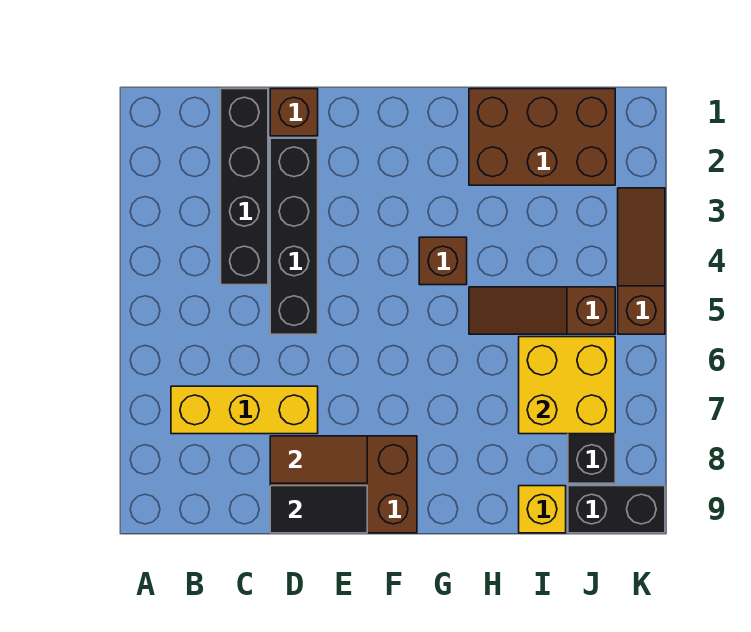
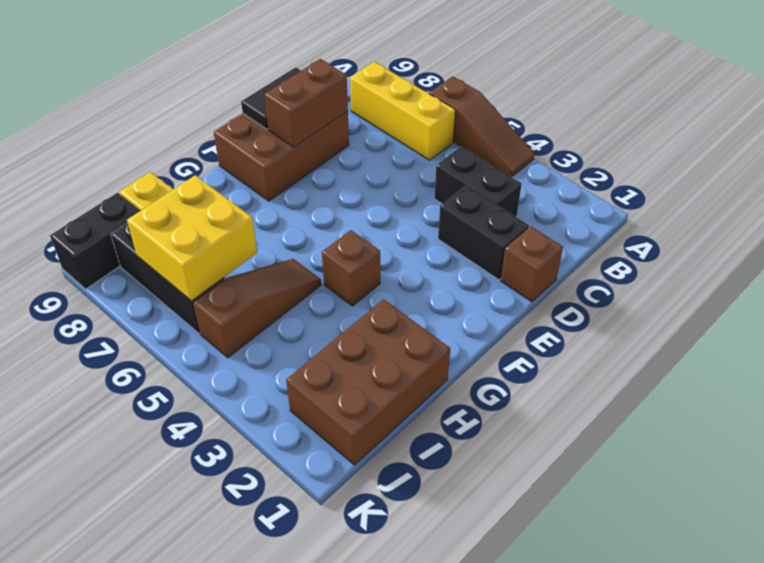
yellow 1x3 brick [171,386,318,434] -> yellow 1x3 brick turned to [350,62,455,160]
black 1x4 brick [221,89,268,285] -> black 1x2 brick [434,147,522,217]
black 1x4 brick [270,138,318,334] -> black 1x2 brick [438,186,529,280]
brown 1x2 tile [270,436,367,483] -> brown 1x2 brick [264,59,348,147]
brown 1x3 slope [618,188,665,334] -> brown 1x3 slope moved to [429,76,535,177]

